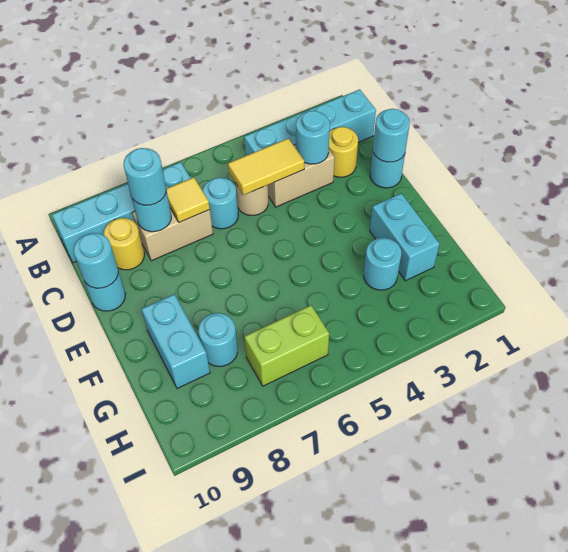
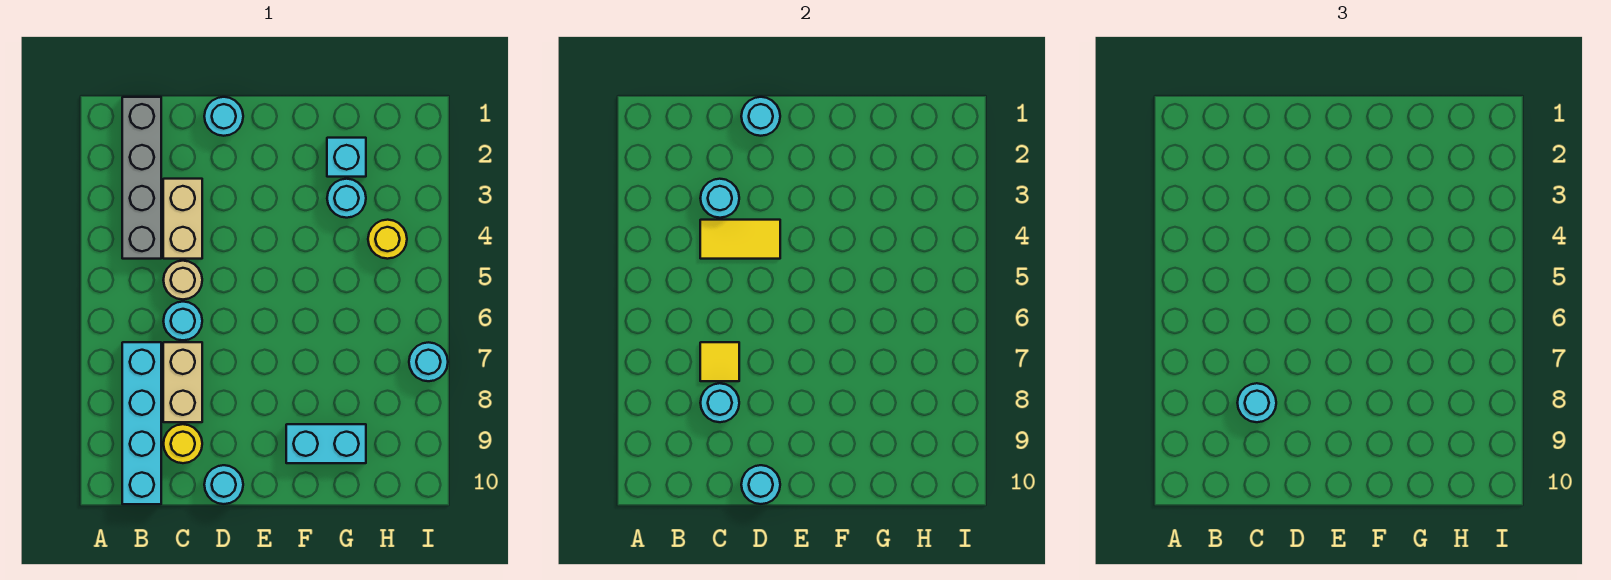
cyan 1x4 brick [244,89,376,156] -> grey 1x4 brick [122,97,161,259]
yellow 1x1 round brick [329,127,358,177] -> yellow 1x1 round brick moved to [368,220,407,259]
yellow 1x2 tile [228,138,304,195] -> yellow 1x2 tile turned to [700,220,780,259]
cyan 1x2 brick [370,193,439,281] -> cyan 1x1 brick [327,138,366,177]
cyan 1x1 round brick [198,313,238,366] -> cyan 1x1 round brick moved to [409,342,448,381]
lime 1x2 brick [244,305,329,386] -> none

